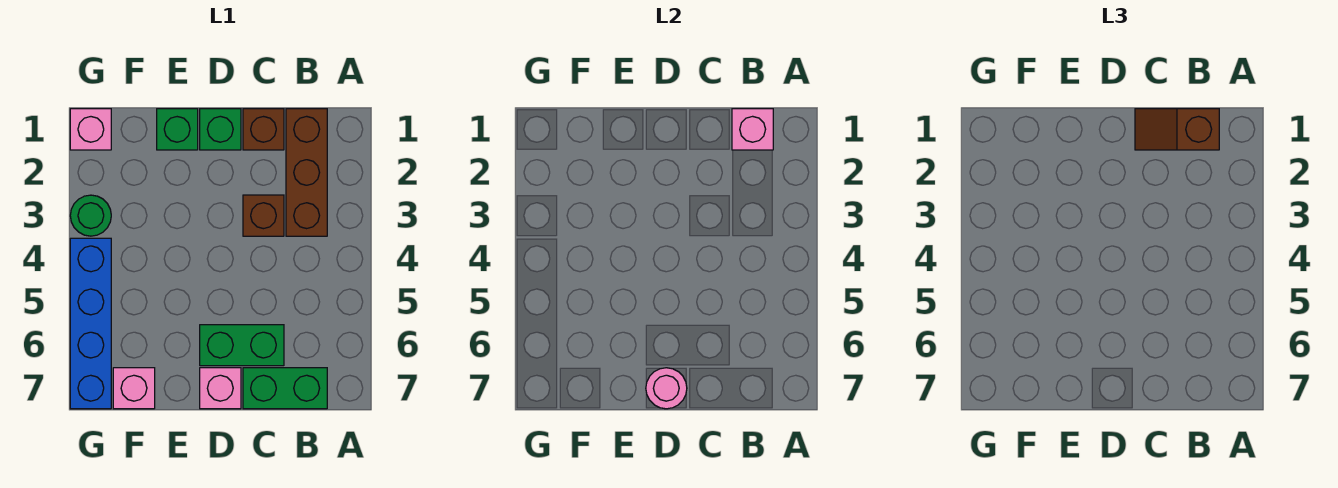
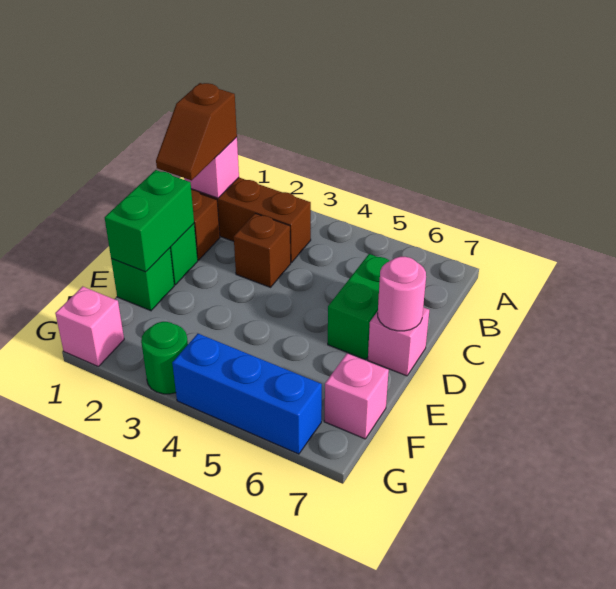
green 1x2 brick [243,368,327,409] -> green 1x2 brick moved to [105,170,194,272]
blue 1x4 brick [70,238,111,409] -> blue 1x3 brick [172,334,322,454]

